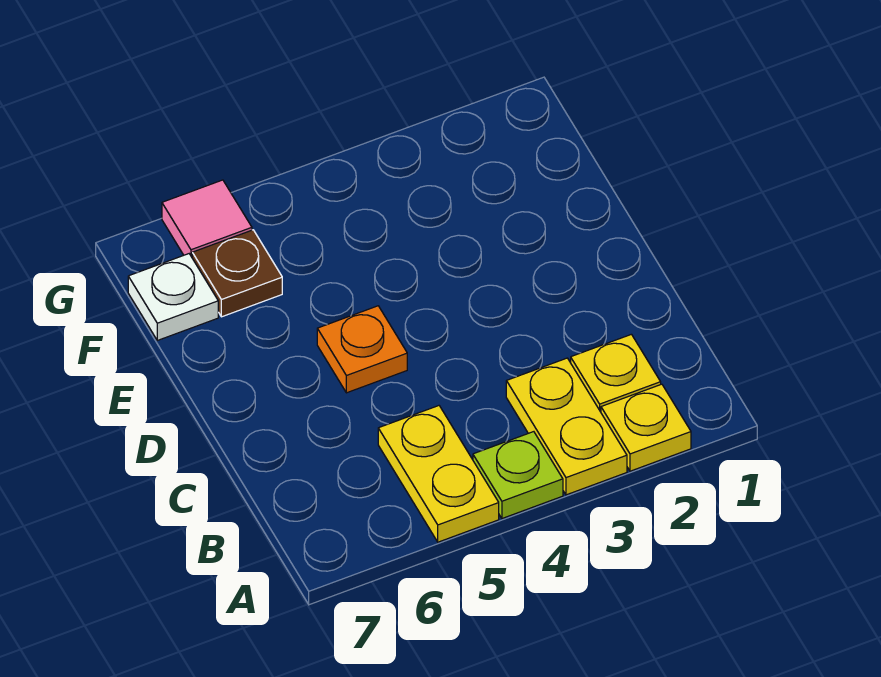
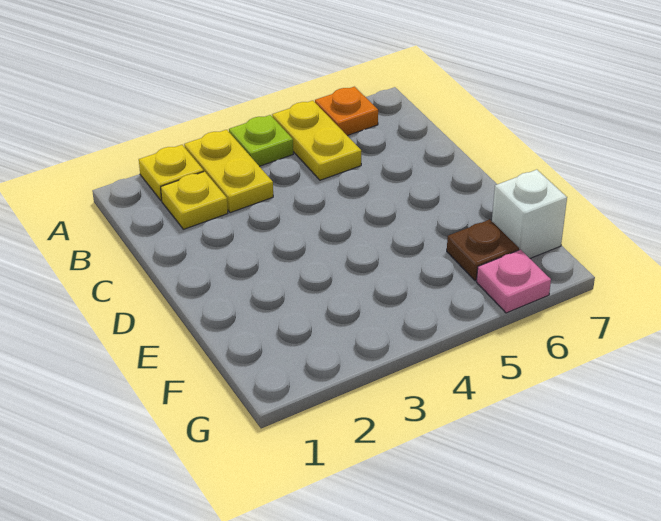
orange 1x1 plate [317,306,407,393] -> orange 1x1 plate moved to [315,87,378,136]
white 1x1 plate [128,254,218,340] -> white 1x1 brick [492,170,567,258]
pink 1x1 tile [162,180,252,257] -> pink 1x1 plate [476,250,551,313]

